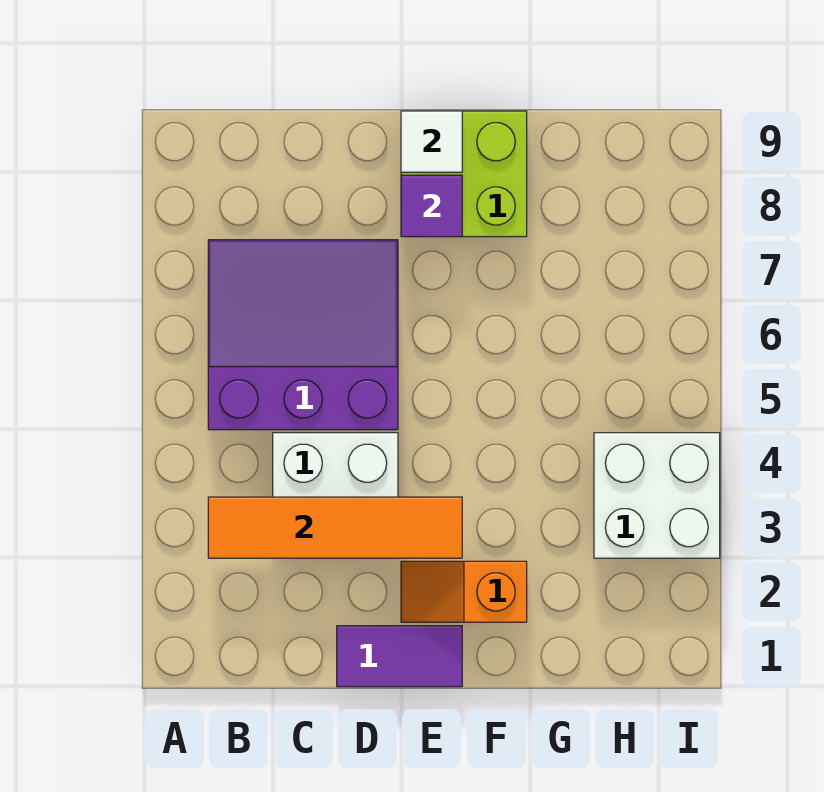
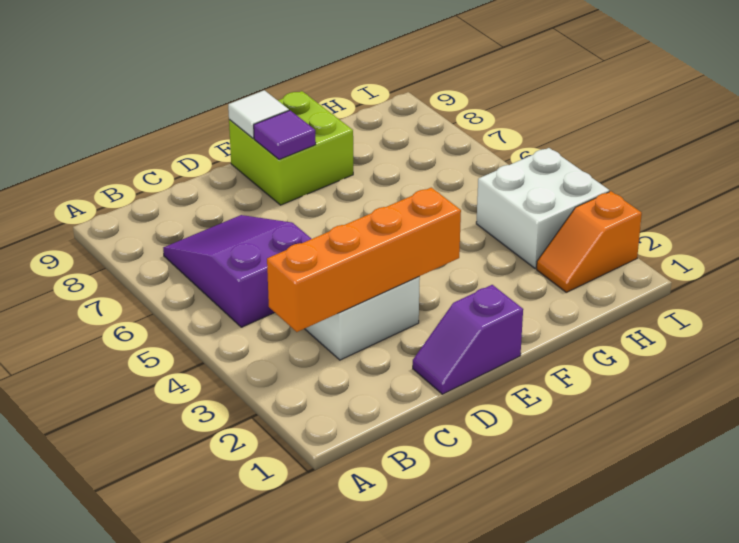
orange 1x4 tile [208,497,462,558] -> orange 1x4 brick [267,188,461,332]
purple 3x3 slope [208,240,398,430] -> purple 2x3 slope [163,215,311,327]
purple 1x2 tile [337,626,462,687] -> purple 1x2 slope [413,285,523,394]
orange 1x2 slope [401,561,527,622] -> orange 1x2 slope moved to [537,191,642,292]

